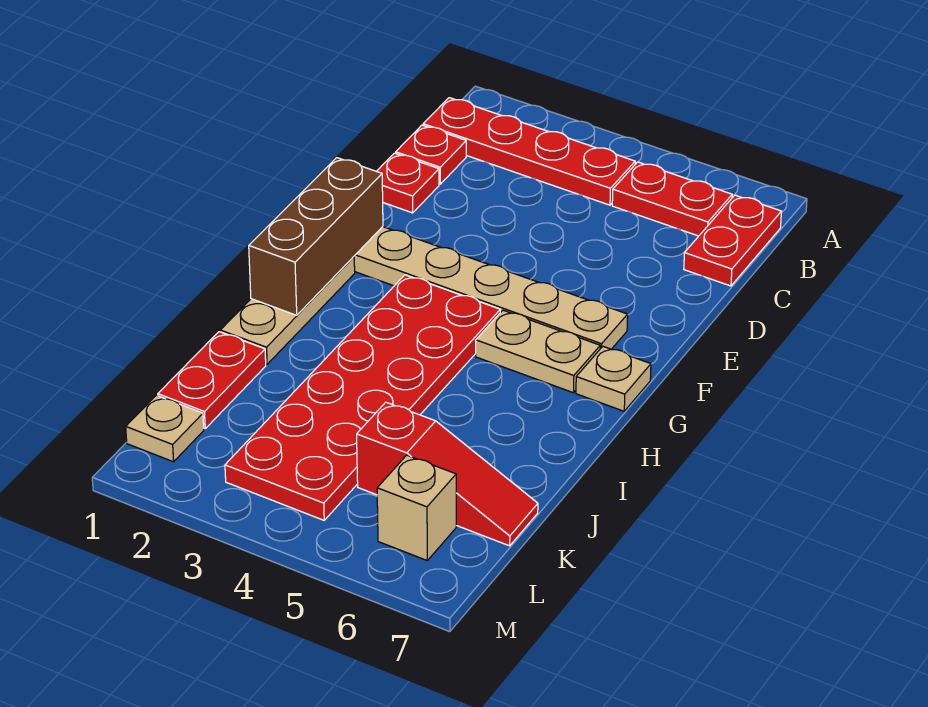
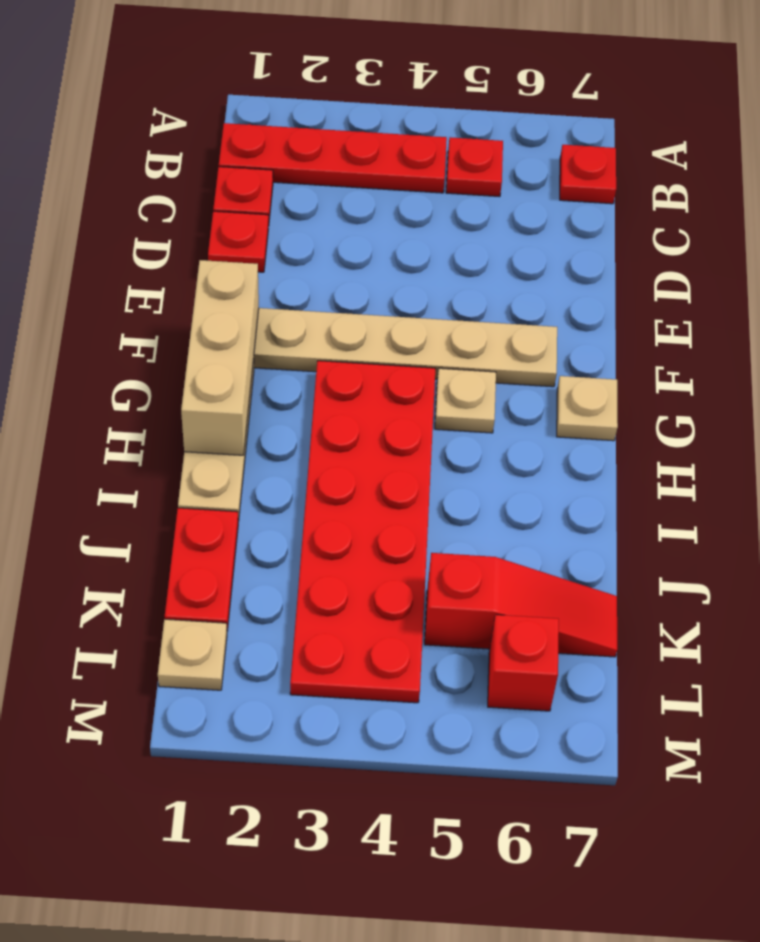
red 1x2 plate [612,162,732,236] -> red 1x1 plate [446,137,503,197]
red 1x2 plate [684,195,781,286] -> red 1x1 plate [560,145,616,204]
brown 1x3 brick [249,158,383,315] -> tan 1x3 brick [181,260,259,455]
tan 1x2 plate [476,310,600,393] -> tan 1x1 plate [435,368,496,433]
tan 1x1 brick [377,455,456,560] -> red 1x1 brick [488,615,559,711]

